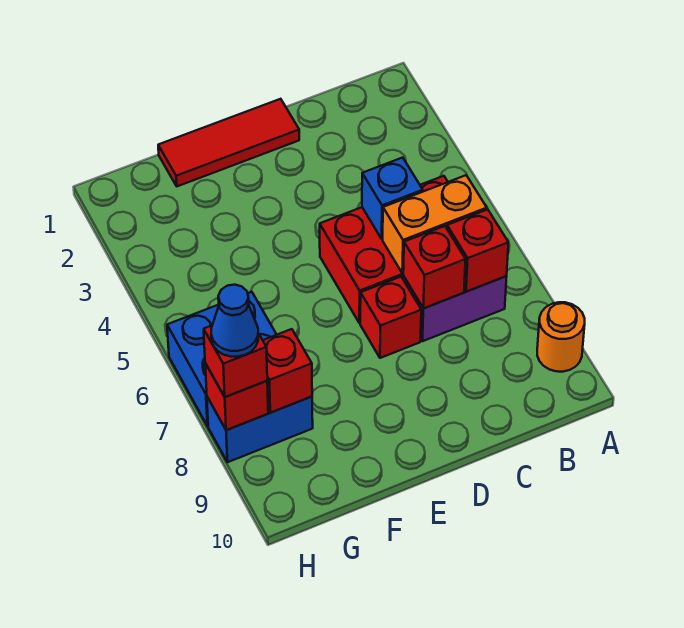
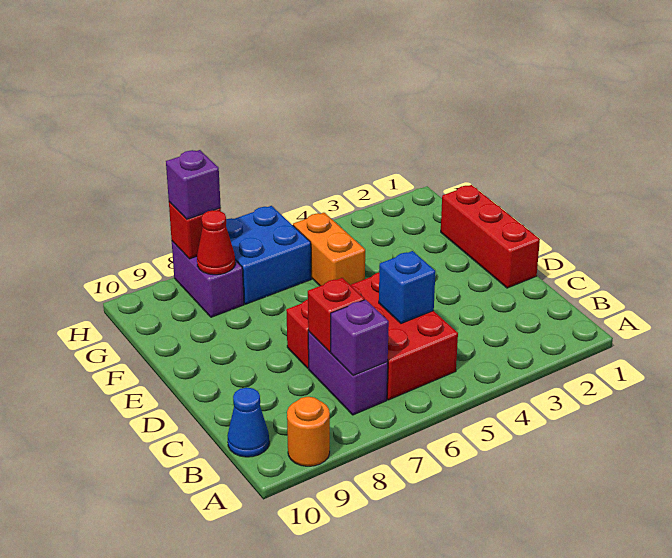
orange 1x2 brick [383,175,487,273] -> orange 1x2 brick moved to [293,213,365,286]
red 1x1 brick [447,209,508,292] -> purple 1x1 brick [331,300,389,376]
red 1x3 tile [158,99,299,186] -> red 1x3 brick [441,185,540,288]
blue 1x2 brick [207,397,313,462] -> purple 1x2 brick [172,241,244,317]
red 1x1 brick [263,329,312,413] -> red 1x1 cone [197,210,235,275]
red 1x1 brick [204,326,267,397] -> purple 1x1 brick [166,150,221,219]
blue 1x1 cone [211,285,258,357] -> blue 1x1 cone moved to [227,388,269,457]

